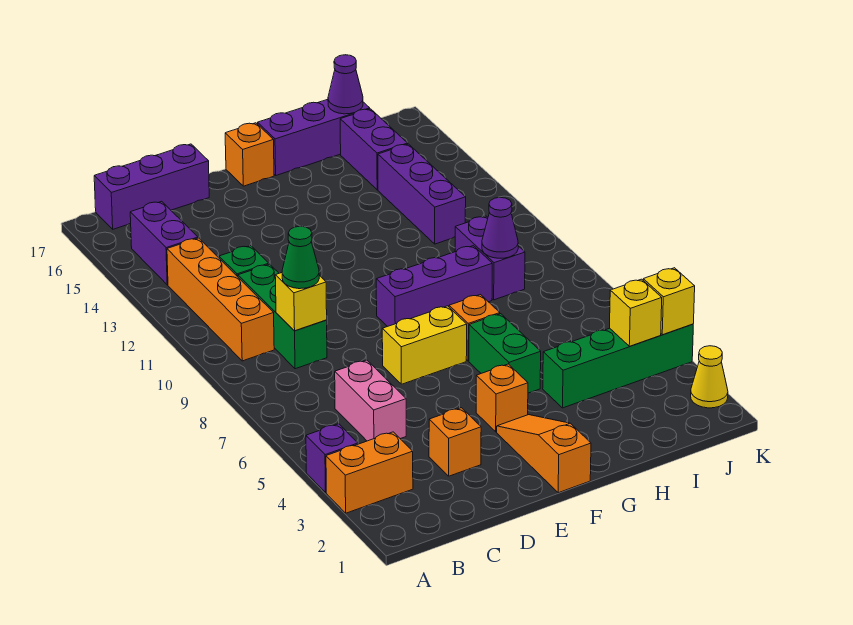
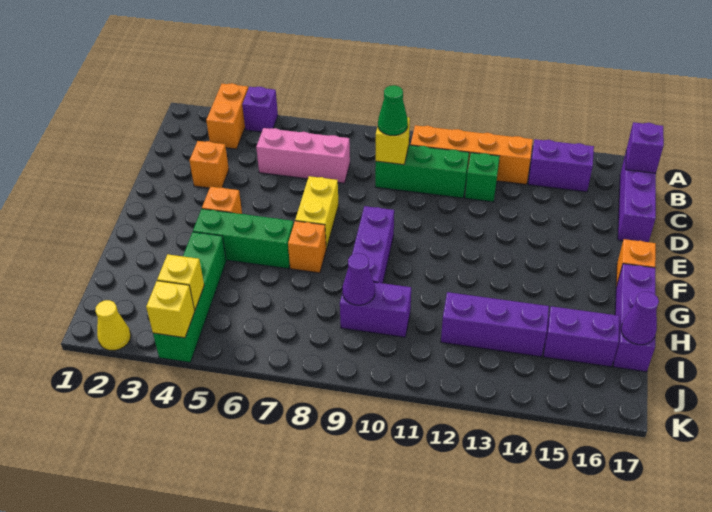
none -> purple 1x1 brick [626,122,664,173]
pink 1x2 brick [335,360,406,441] -> pink 1x3 brick [256,128,350,183]
orange 1x3 slope [497,415,591,493] -> none
green 1x2 brick [469,314,541,393] -> green 1x3 brick [193,209,294,269]

